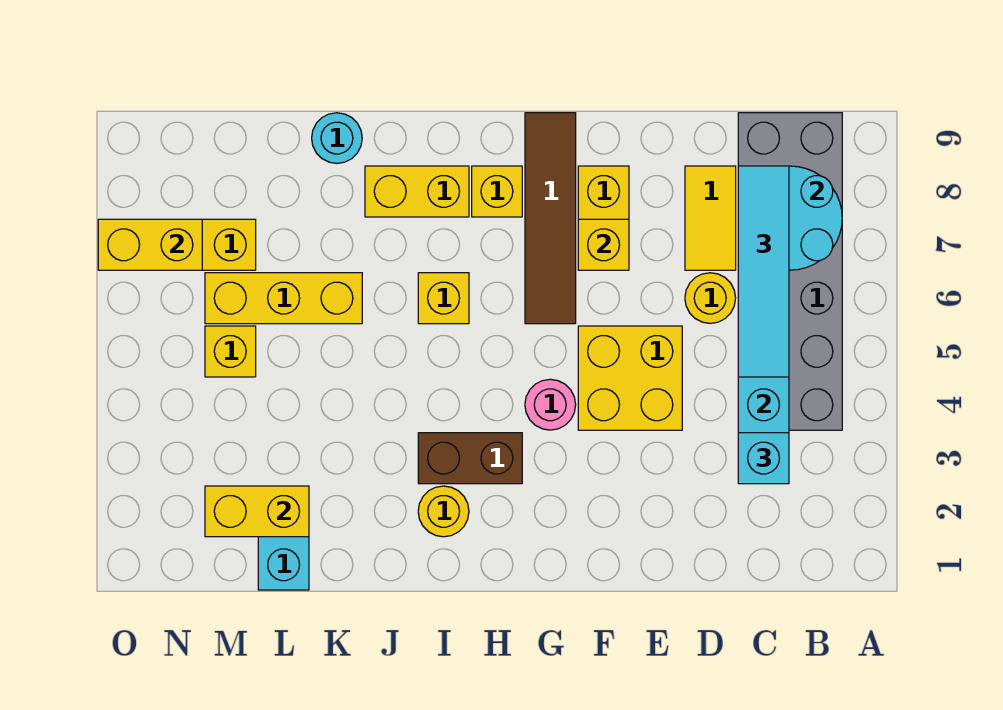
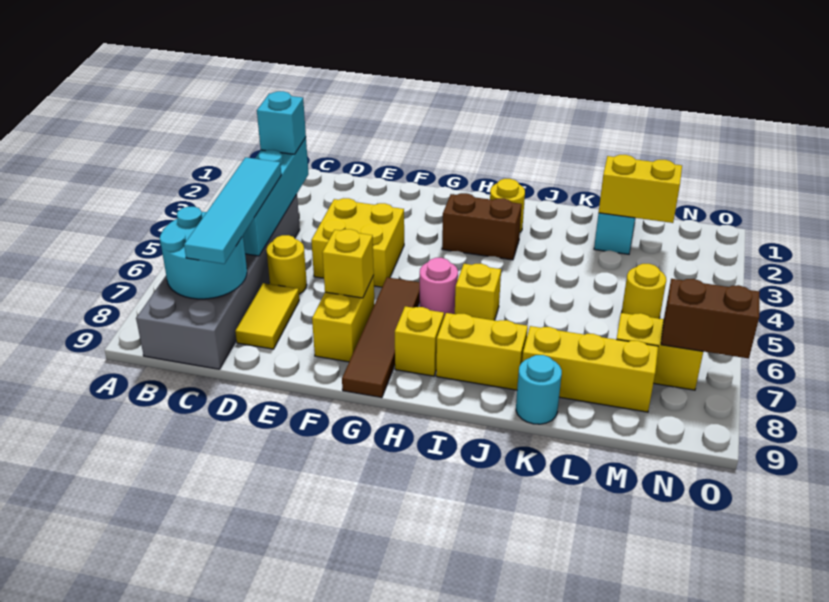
pink 1x1 round brick [525,379,576,430] -> pink 1x1 round brick moved to [419,258,458,317]
yellow 1x3 brick [205,273,362,324] -> yellow 1x3 brick moved to [522,326,658,412]
yellow 1x1 brick [205,326,256,377] -> yellow 1x1 round brick [622,264,666,318]
yellow 1x2 brick [98,219,202,270] -> brown 1x2 brick [661,279,760,358]

